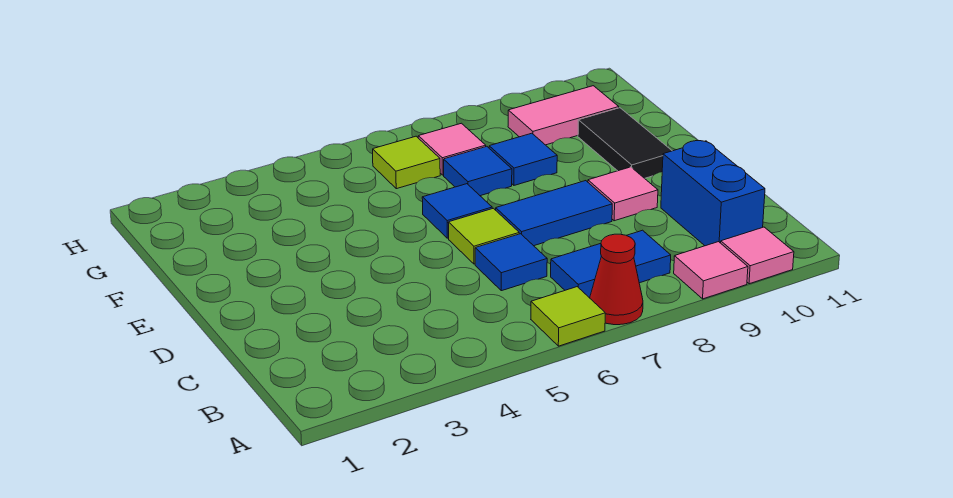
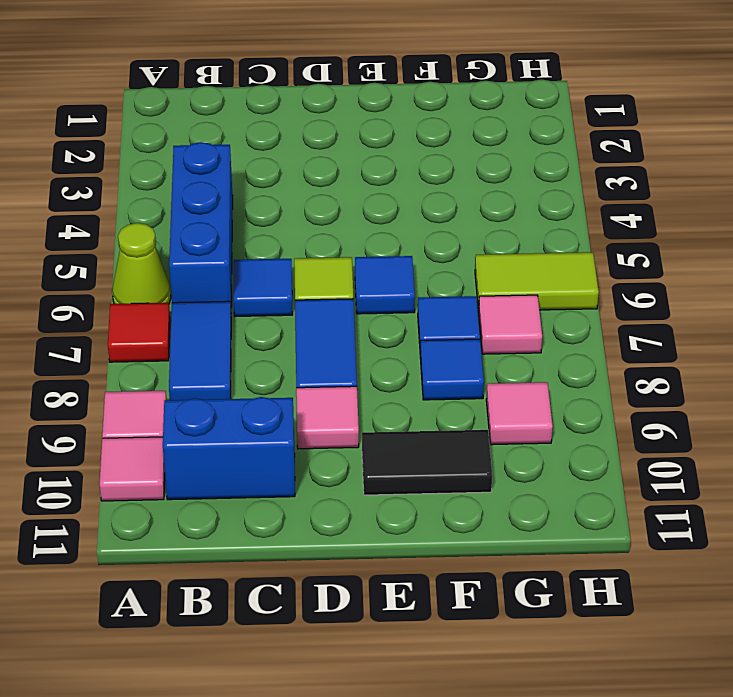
lime 1x1 tile [531,287,605,346] -> lime 1x1 cone [112,223,171,304]
red 1x1 cone [590,234,643,325] -> red 1x1 tile [108,303,170,362]
none -> blue 1x3 brick [169,142,233,307]
lime 1x1 tile [373,136,440,189] -> lime 1x2 tile [475,252,599,311]
pink 1x2 tile [508,86,619,145] -> pink 1x1 tile [486,382,553,445]

